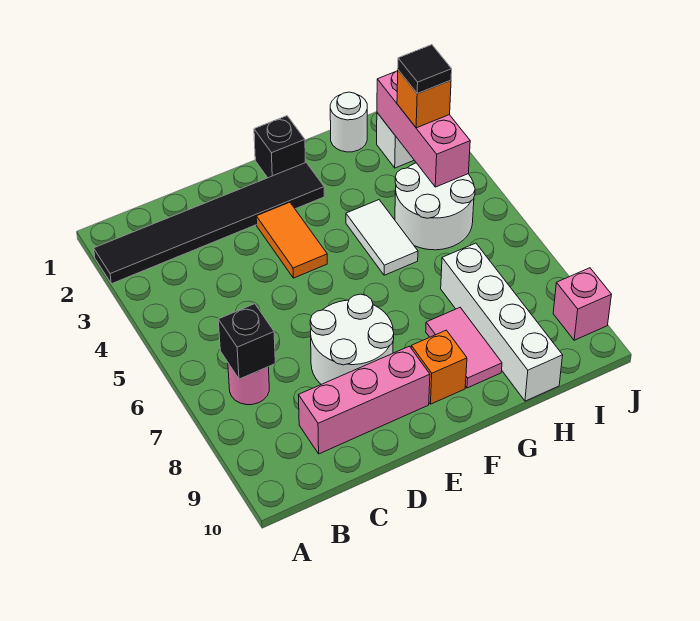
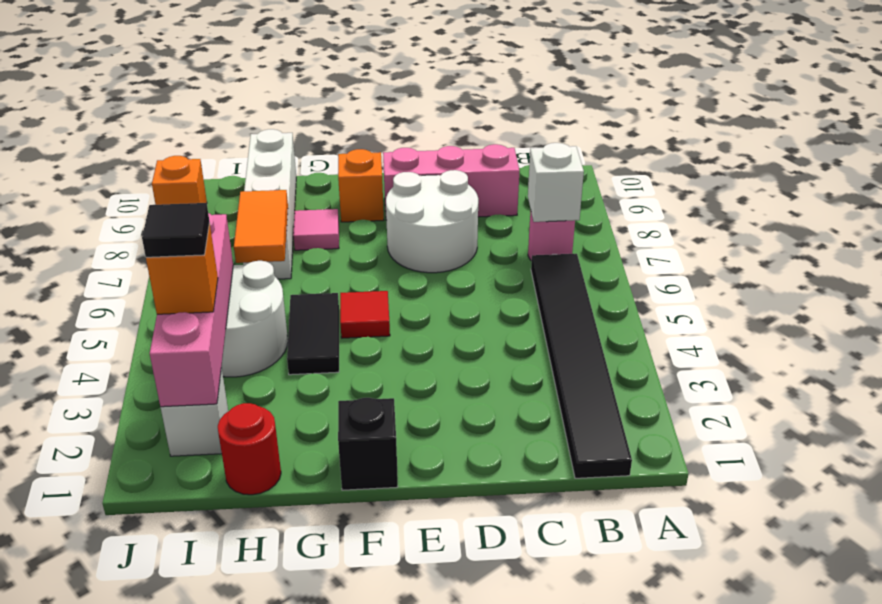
black 1x6 tile [94,163,324,284] -> black 1x6 tile turned to [531,254,632,478]
black 1x1 brick [218,304,275,379] -> white 1x1 brick [528,143,584,222]
orange 1x2 tile [256,202,327,278] -> orange 1x2 tile moved to [234,190,288,263]
none -> red 1x1 tile [340,291,390,338]
white 1x2 tile [346,200,418,275] -> black 1x2 tile [287,293,339,375]
pink 1x2 tile [426,308,502,388] -> pink 1x1 tile [293,209,339,250]
white 1x1 round brick [330,92,367,152] -> red 1x1 round brick [218,403,281,495]
pink 1x3 brick [377,71,470,187] -> pink 1x4 brick [150,213,233,407]
pink 1x1 brick [553,268,611,340] -> orange 1x1 brick [152,156,207,205]

